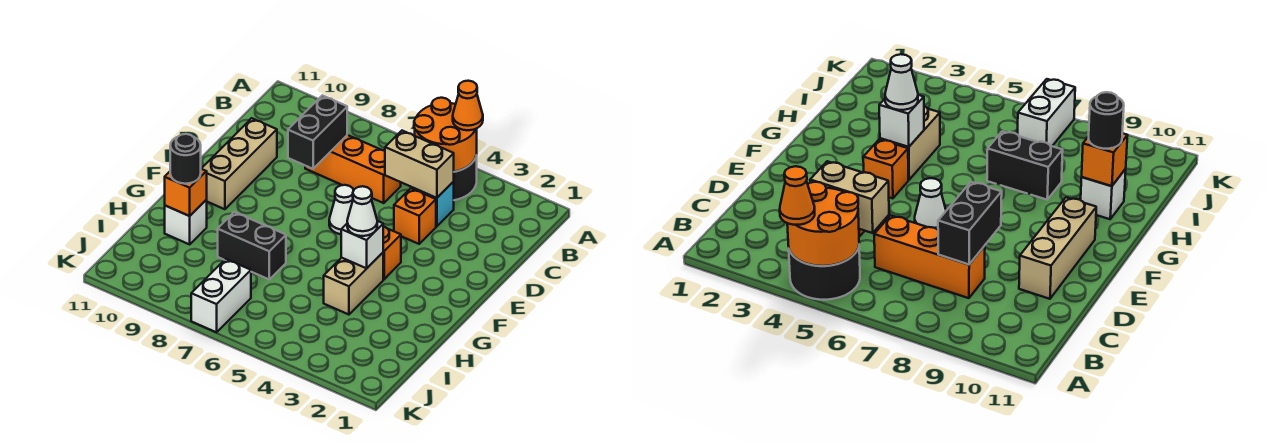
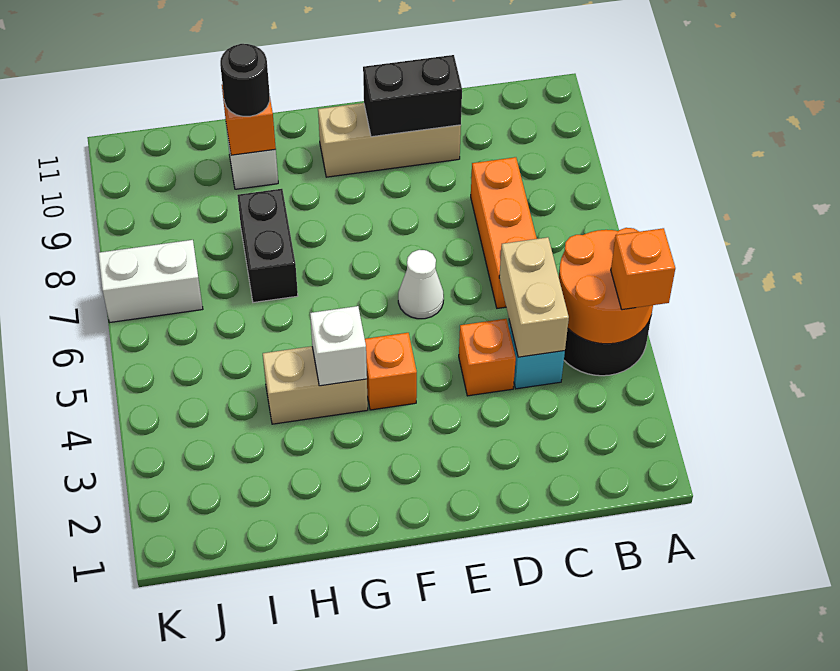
orange 1x1 cone [453,81,483,130] -> orange 1x1 brick [611,228,675,310]
black 1x2 brick [288,95,347,169] -> black 1x2 brick moved to [363,55,462,137]
white 1x1 cone [347,186,377,236] -> none

